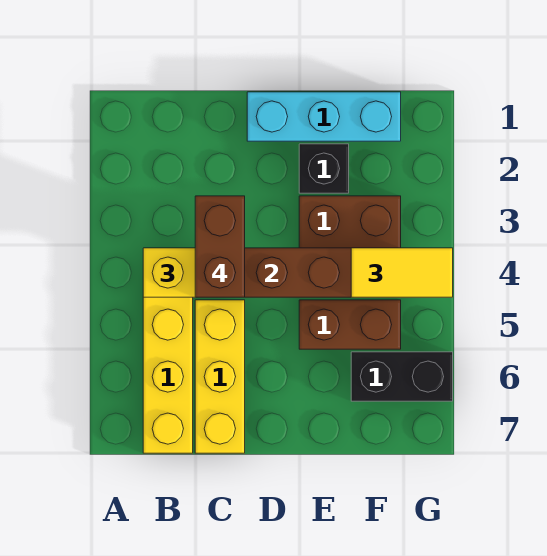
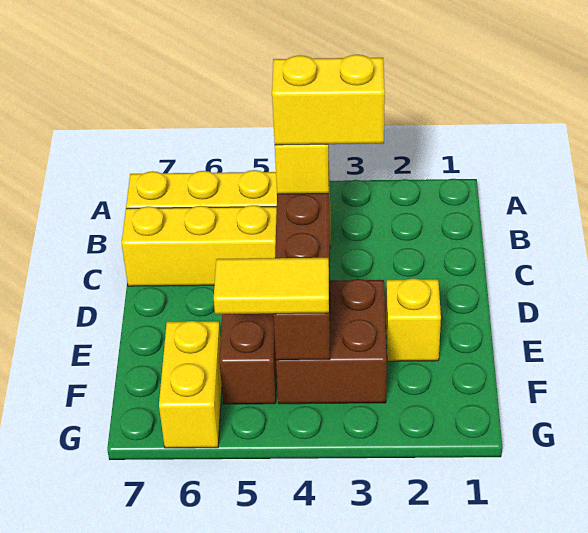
brown 1x2 brick [195,196,245,297] -> yellow 1x2 brick [272,55,385,145]
cyan 1x3 brick [247,92,401,141] -> none
black 1x1 brick [299,144,349,193] -> yellow 1x1 brick [386,278,441,361]
yellow 1x2 tile [351,248,453,297] -> yellow 1x2 tile turned to [214,258,329,314]
black 1x2 brick [351,352,453,401] -> yellow 1x2 brick [159,321,222,448]

